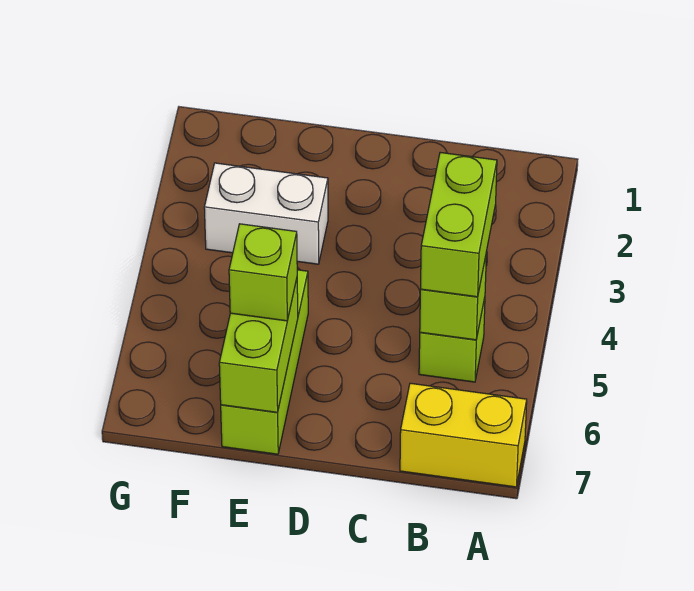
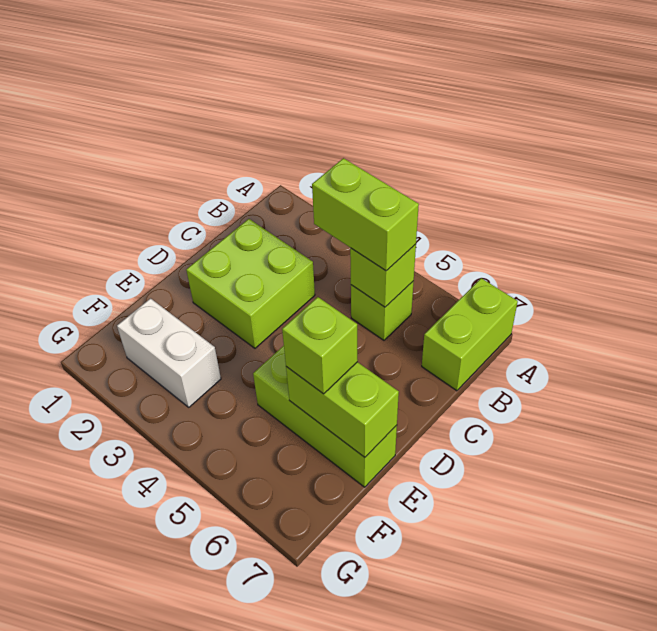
yellow 1x2 brick [400,383,527,487] -> lime 1x2 brick [422,278,518,391]
none -> lime 2x2 brick [186,219,315,348]
white 1x2 brick [204,163,328,264] -> white 1x2 brick turned to [117,298,221,407]

